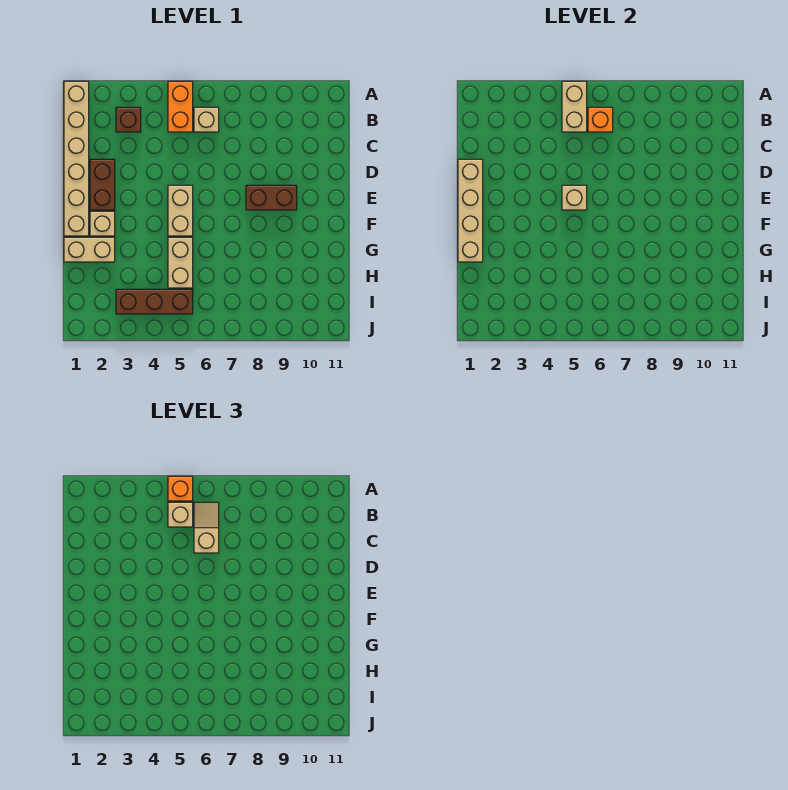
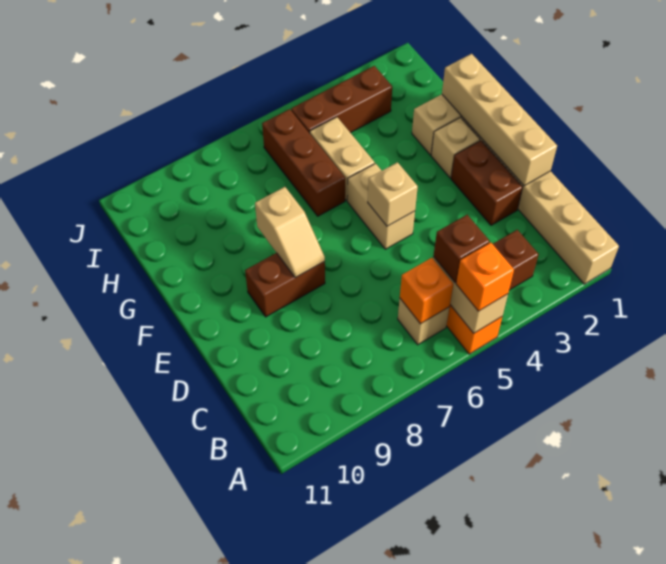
tan 1x1 brick [168,502,193,527] -> brown 1x1 brick [433,215,490,283]
tan 1x2 slope [194,502,219,553] -> tan 1x2 slope moved to [255,187,325,278]
none -> brown 1x3 brick [262,109,345,216]

